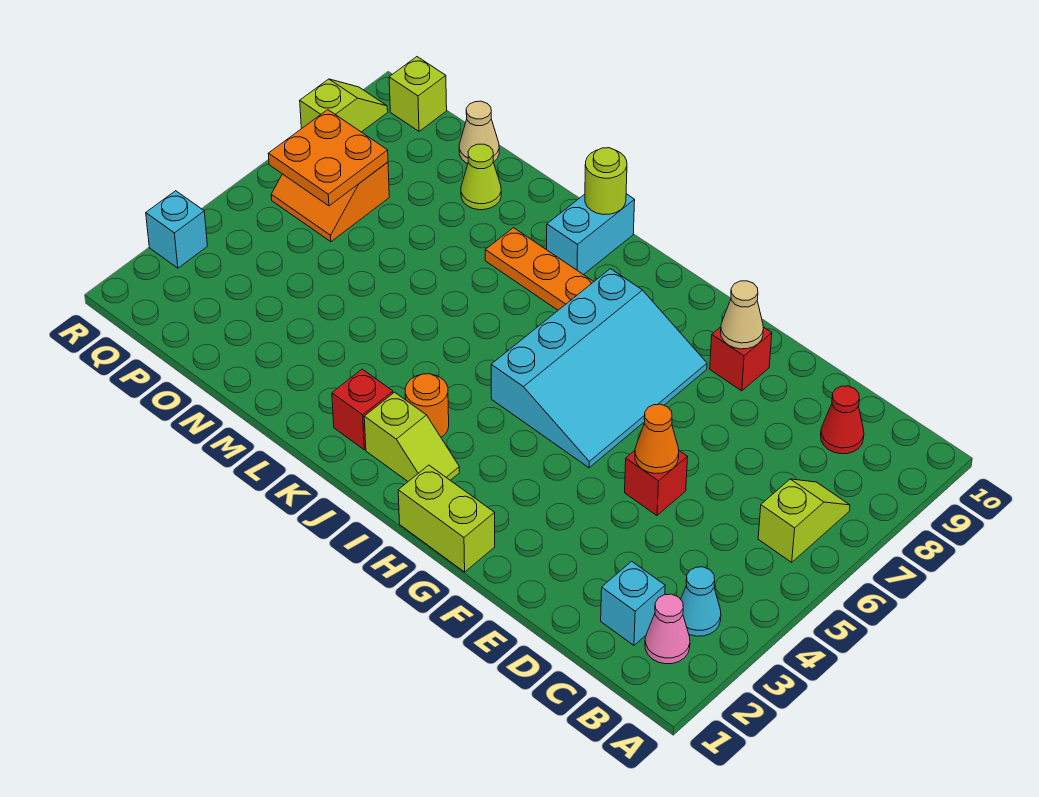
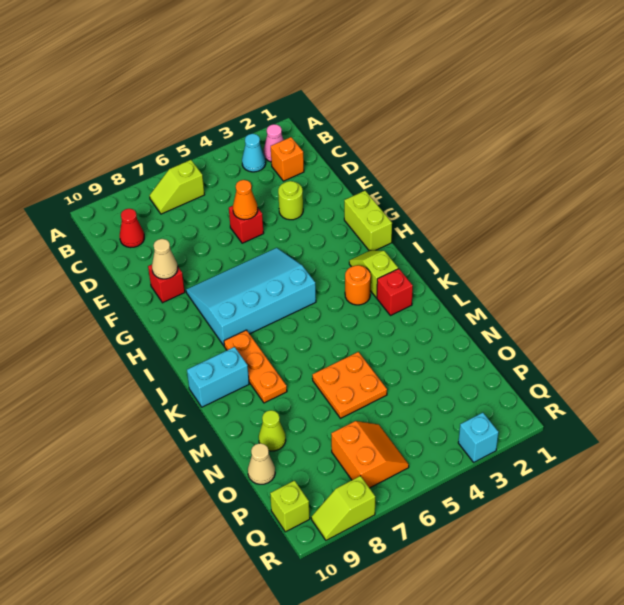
cyan 1x1 brick [601,561,665,645] -> orange 1x1 brick [271,137,304,181]
lime 1x1 round brick [585,148,627,215] -> lime 1x1 round brick moved to [278,181,303,220]
orange 2x2 plate [268,110,388,206] -> orange 2x2 plate moved to [312,352,387,418]

